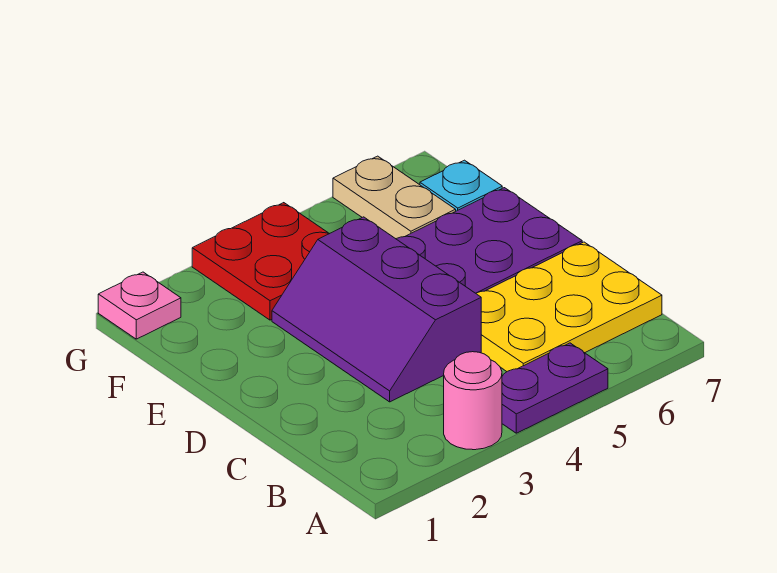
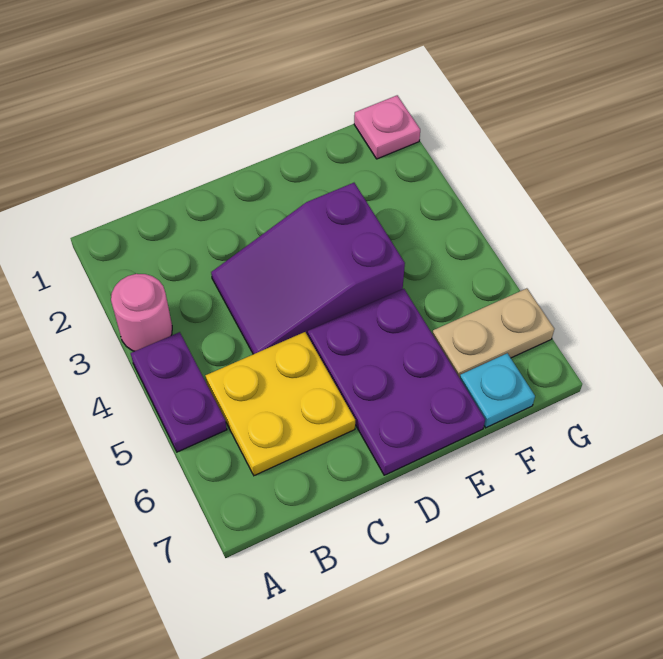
yellow 2x3 plate [476,242,662,371] -> yellow 2x2 plate [205,332,355,476]
purple 2x3 slope [272,217,481,402] -> purple 2x3 slope turned to [211,183,405,354]
red 2x2 plate [192,203,329,320] -> none

